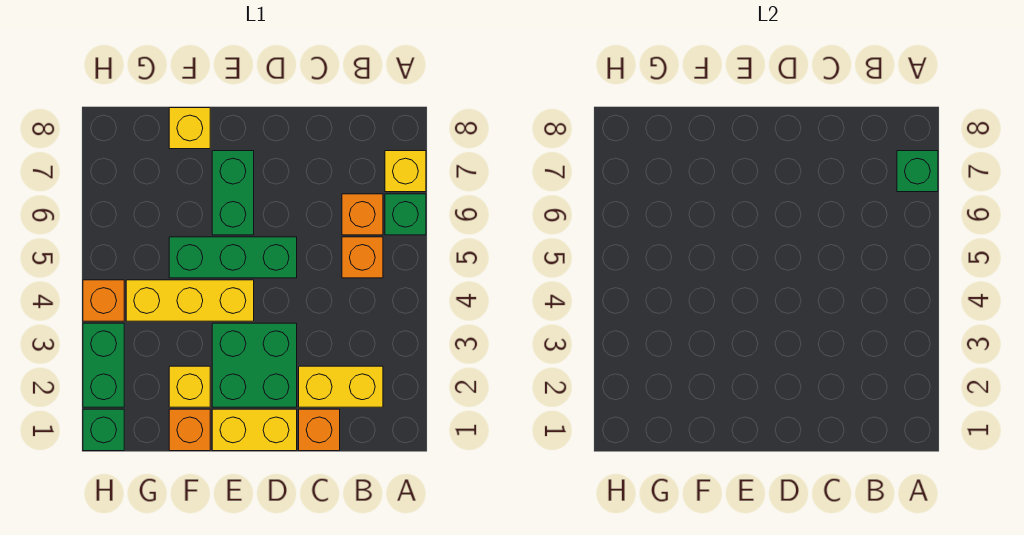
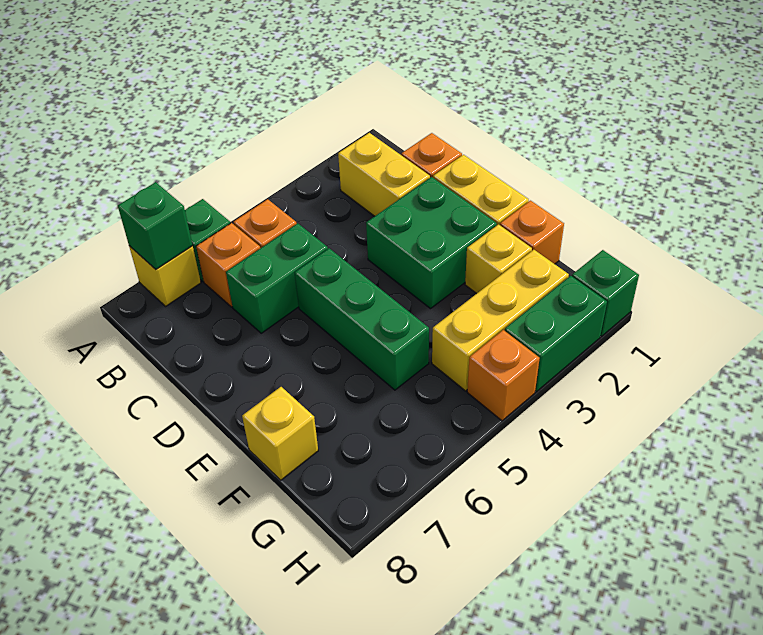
yellow 1x3 brick [126,280,254,321] -> yellow 1x3 brick turned to [432,250,569,391]
green 1x2 brick [212,151,254,235] -> green 1x2 brick moved to [226,223,328,333]

